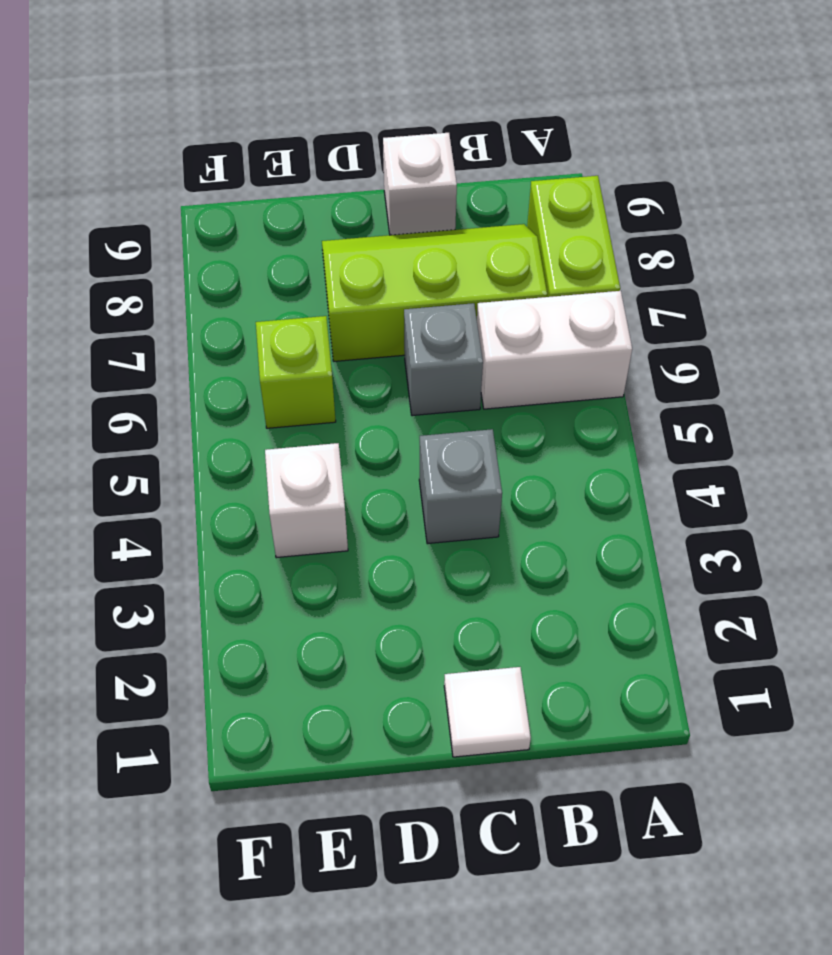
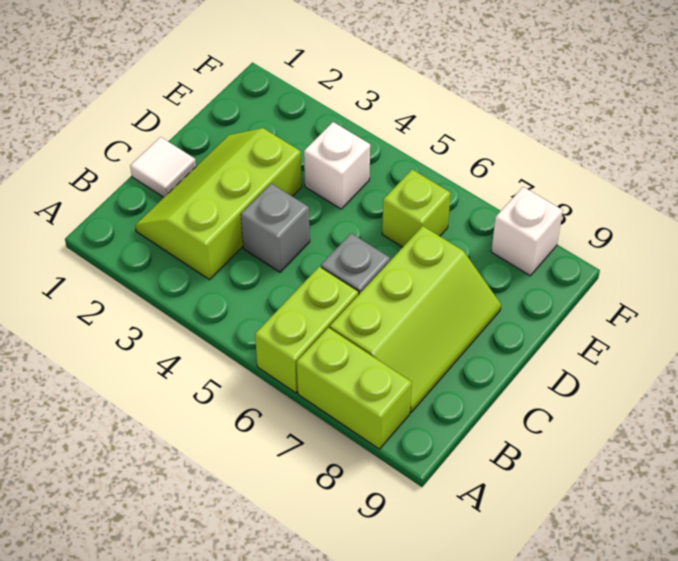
white 1x2 brick [477,291,632,409] -> lime 1x2 brick [255,266,359,393]
none -> lime 2x3 slope [135,128,302,280]
white 1x1 brick [383,133,457,235] -> white 1x1 brick moved to [491,187,563,276]

